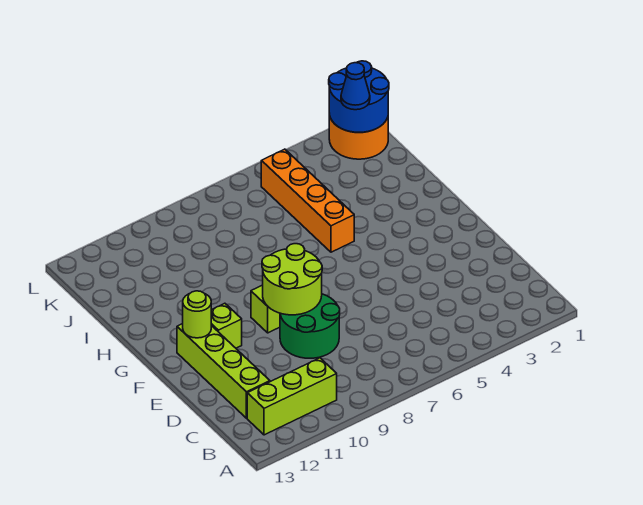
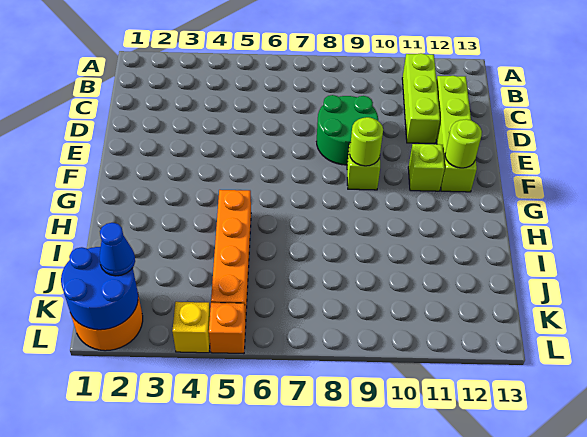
lime 1x3 brick [247,358,337,435] -> lime 1x3 brick turned to [402,53,440,144]
lime 2x2 round brick [262,244,322,315] -> lime 1x1 round brick [350,117,383,166]
none -> yellow 1x1 brick [172,302,210,353]
none -> orange 1x1 brick [209,303,246,354]

